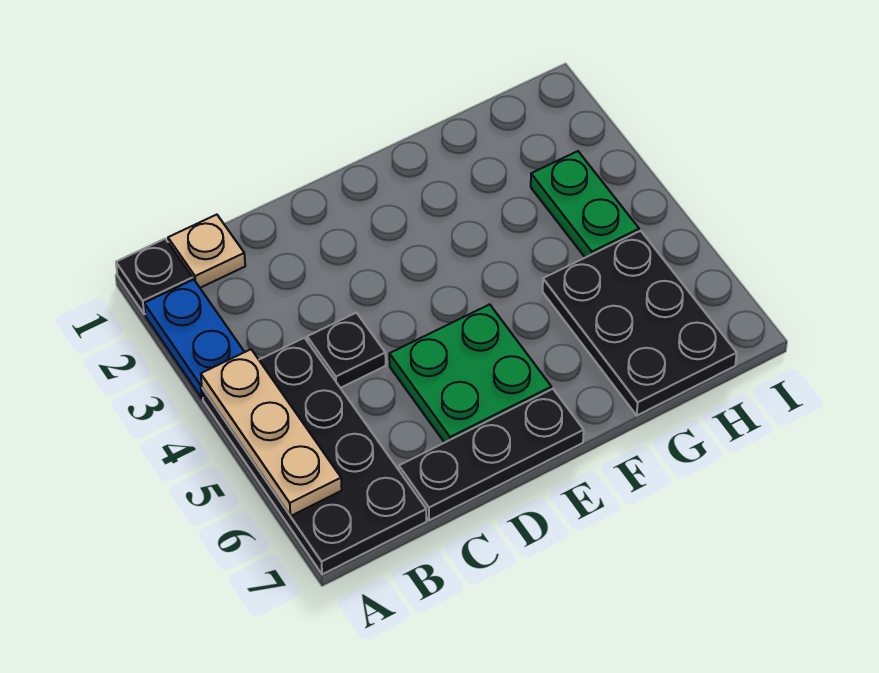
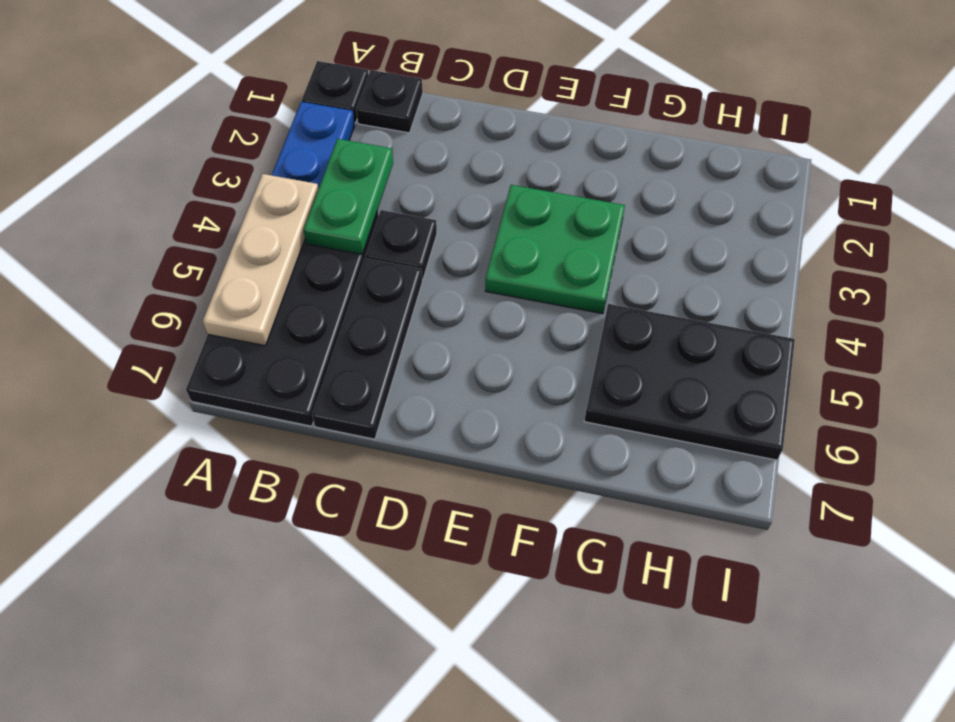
tan 1x1 plate [168,215,245,288] -> black 1x1 plate [356,70,423,133]
black 1x3 plate [399,389,584,520] -> black 1x3 plate turned to [312,258,422,439]
green 2x2 plate [389,304,551,443] -> green 2x2 plate moved to [485,185,625,314]
black 2x3 plate [543,231,737,415] -> black 2x3 plate turned to [584,304,795,460]
green 1x2 plate [531,151,639,258] -> green 1x2 plate moved to [303,139,393,254]

